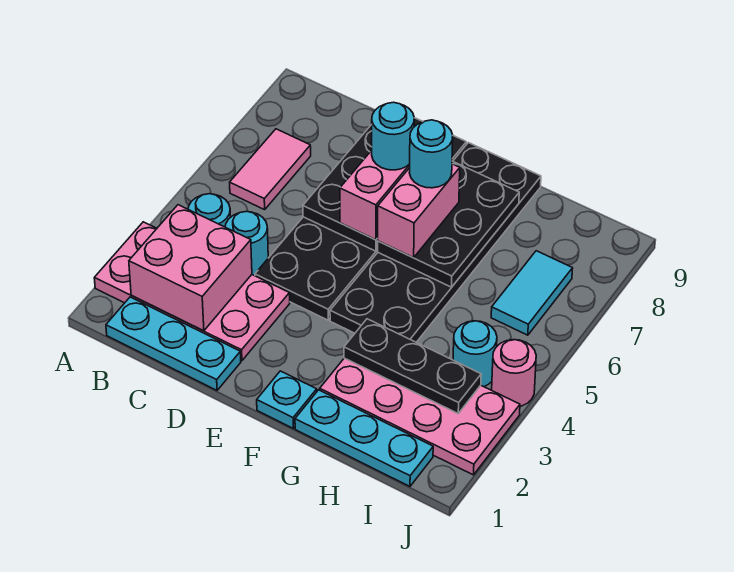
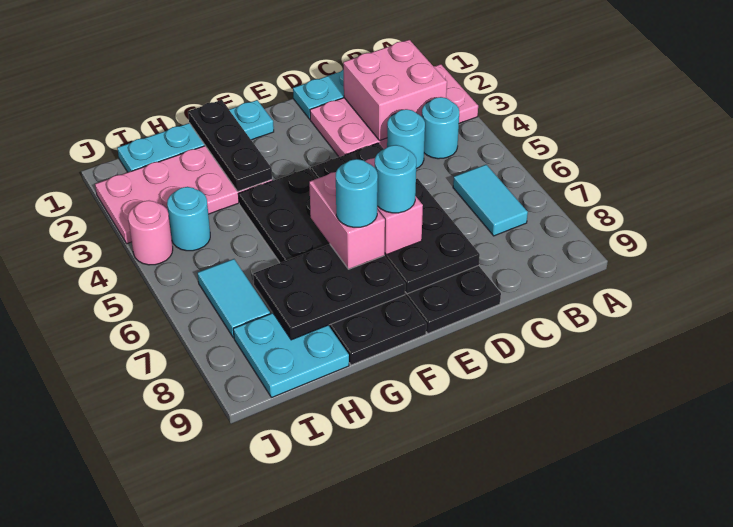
pink 1x2 tile [230,129,311,210] -> cyan 1x2 tile [453,165,528,236]
black 2x3 plate [377,161,519,287] -> black 2x3 plate turned to [253,244,405,340]
black 1x3 plate [344,319,481,413] -> black 1x3 plate turned to [188,100,272,192]
none -> cyan 2x2 plate [233,313,349,398]

